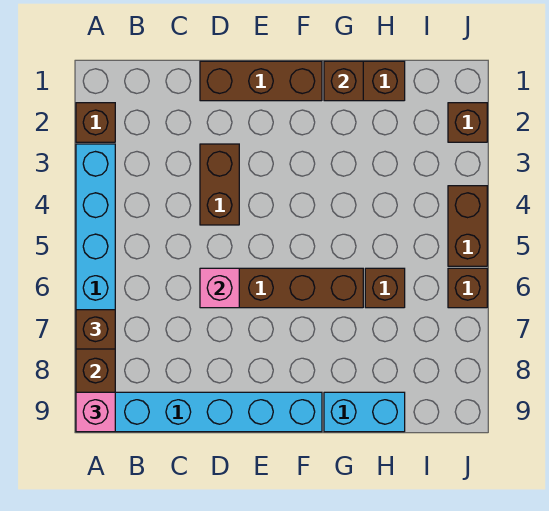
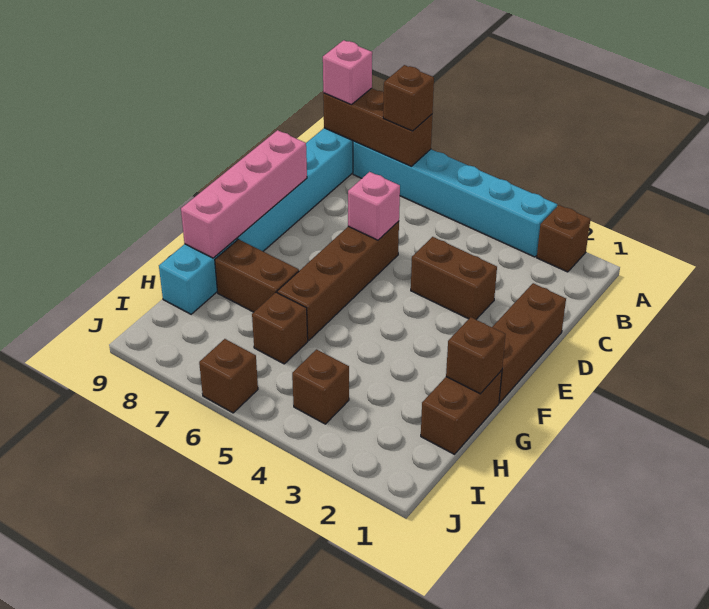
none -> pink 1x4 brick [181,130,307,258]
brown 1x1 brick [448,103,487,142] -> brown 1x1 brick moved to [292,349,349,424]
brown 1x2 brick [448,186,487,266] -> brown 1x2 brick moved to [215,239,299,312]

